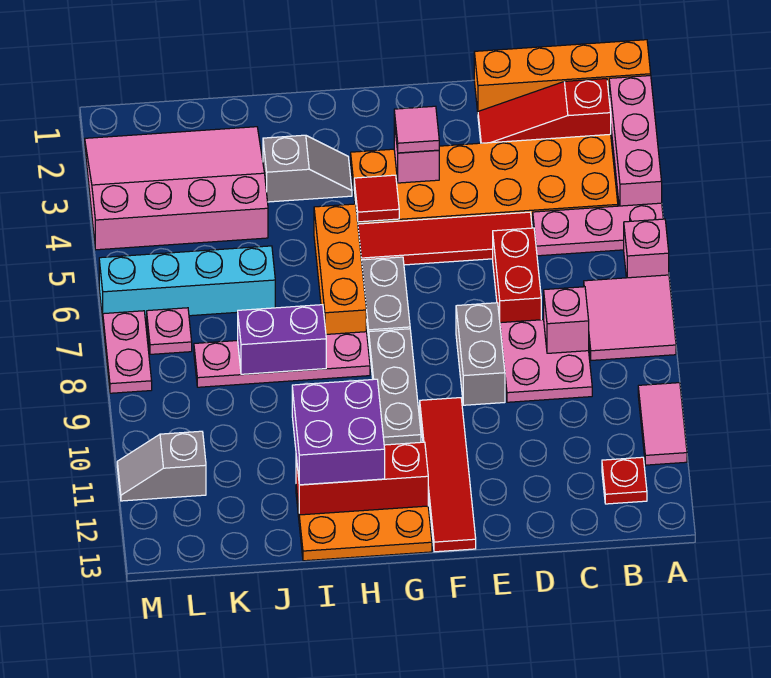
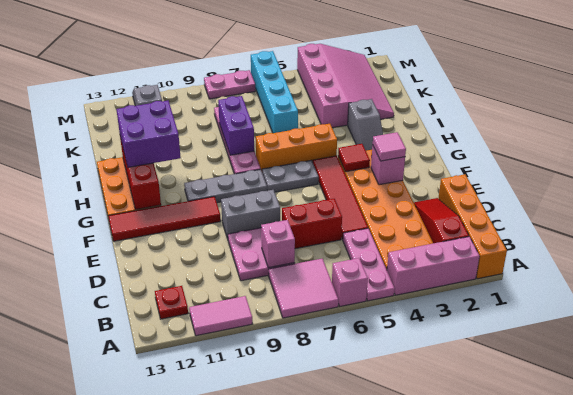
pink 1x1 plate [147,308,192,354] -> none

